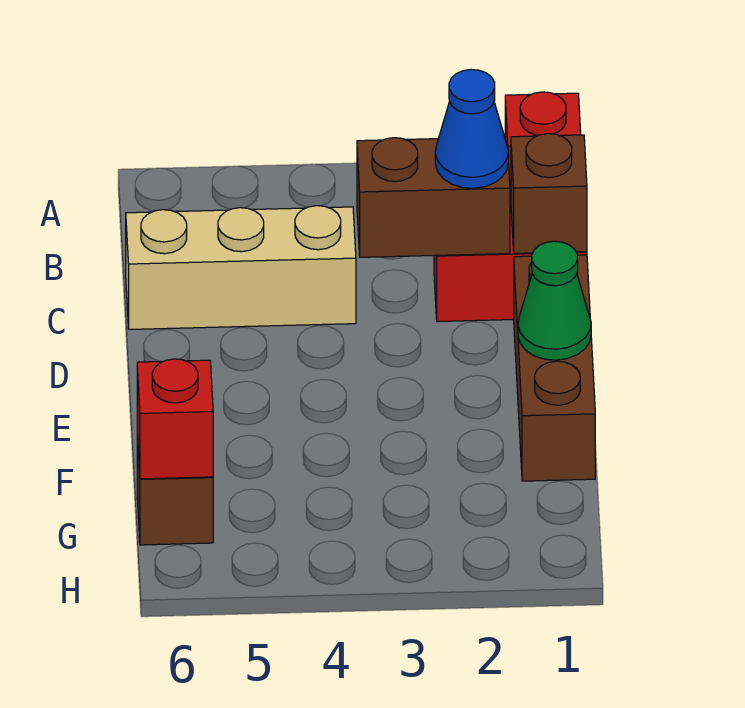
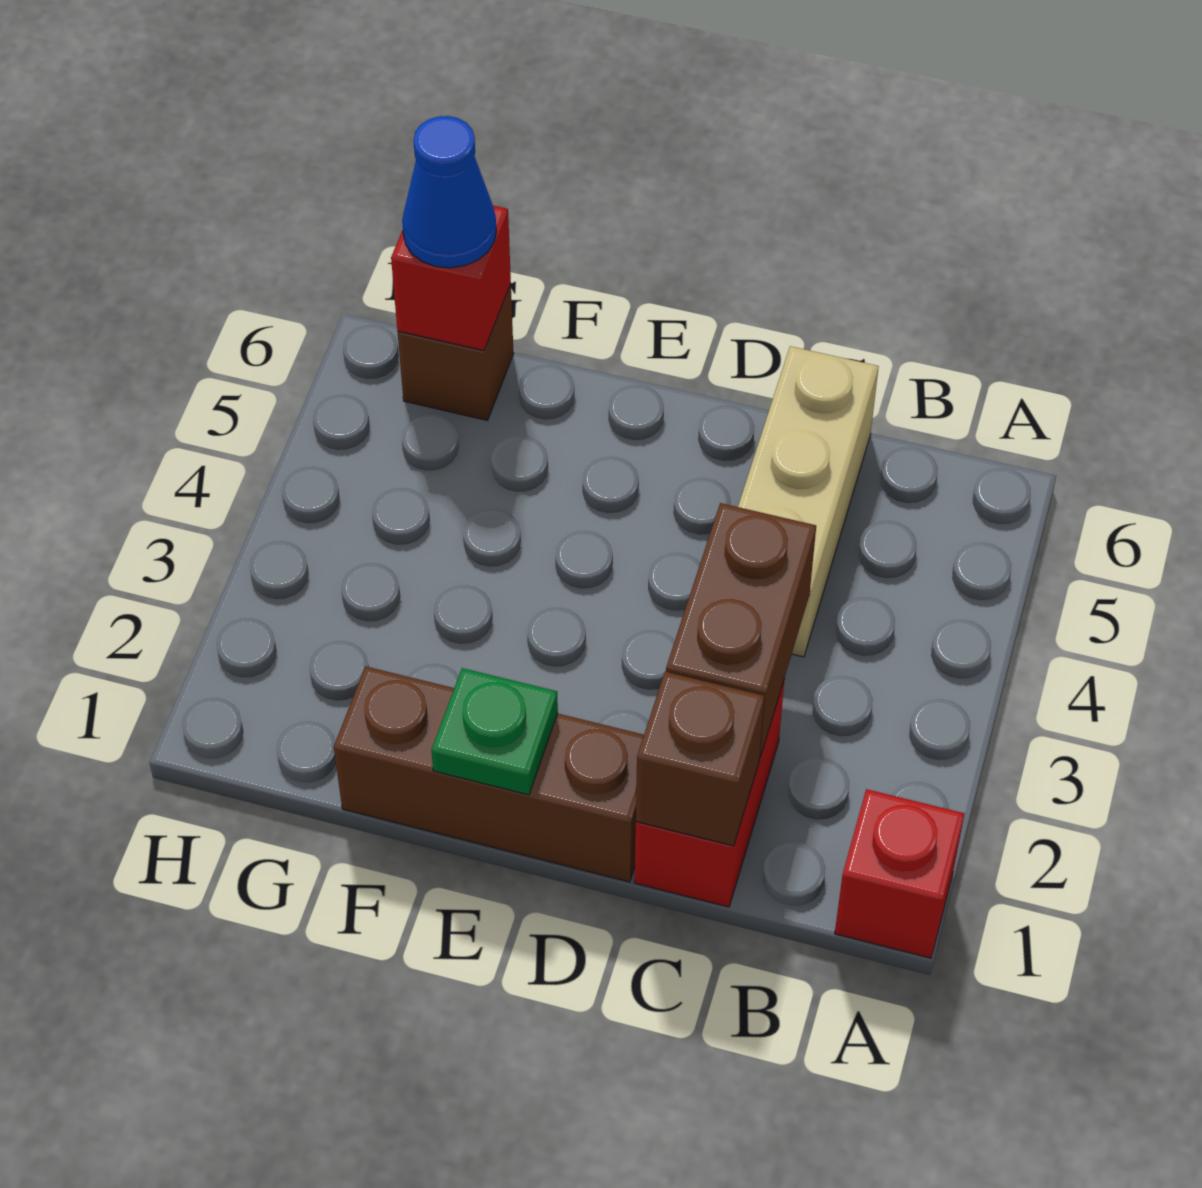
blue 1x1 cone [435,70,509,188] -> blue 1x1 cone moved to [402,116,496,268]
green 1x1 cone [518,241,591,360] -> green 1x1 plate [431,668,558,795]

